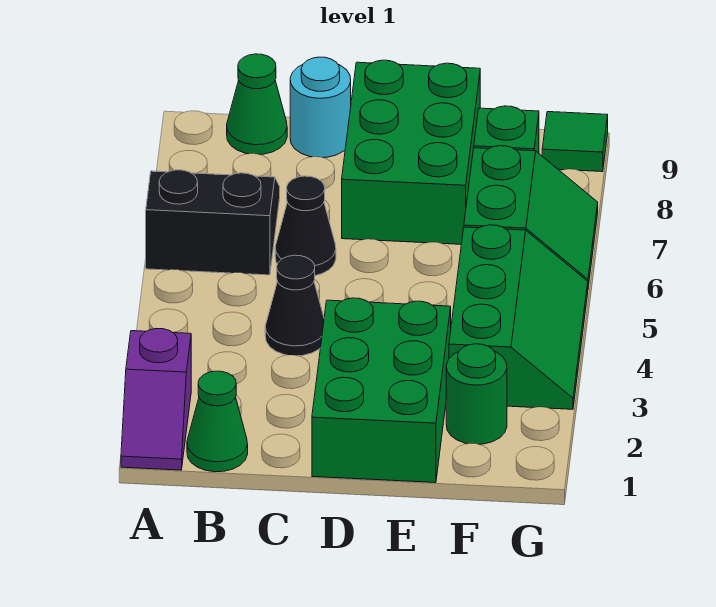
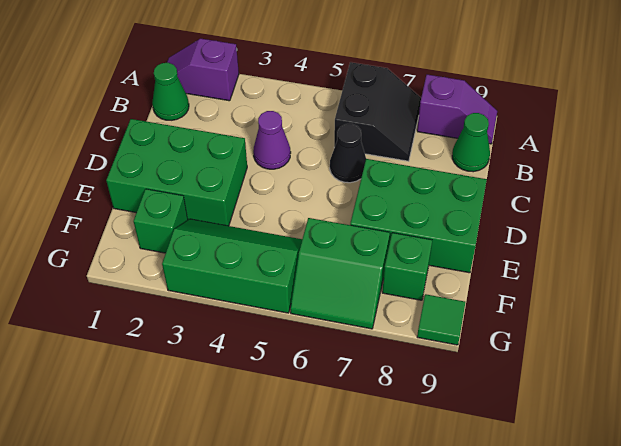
none -> purple 1x2 slope [417,75,497,144]
black 1x1 cone [265,255,324,356] -> purple 1x1 cone [253,111,291,169]
cyan 1x1 round brick [290,57,351,158] -> none
green 1x1 round brick [446,344,507,444] -> green 1x1 brick [133,189,188,253]
green 2x3 slope [449,225,588,409] -> green 2x3 slope turned to [162,219,302,313]

